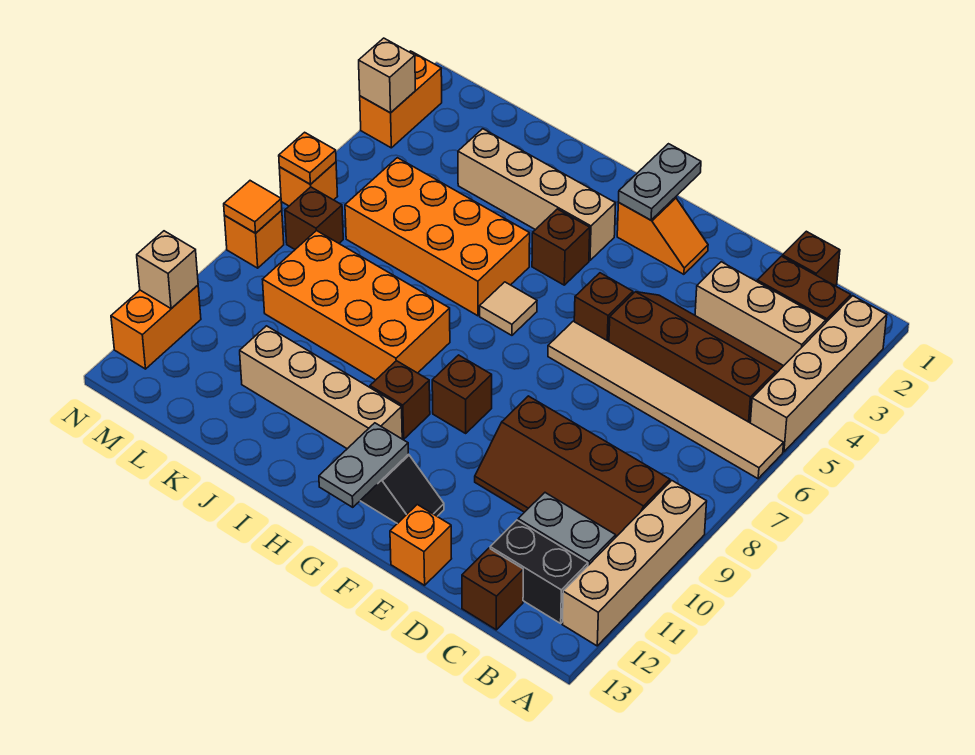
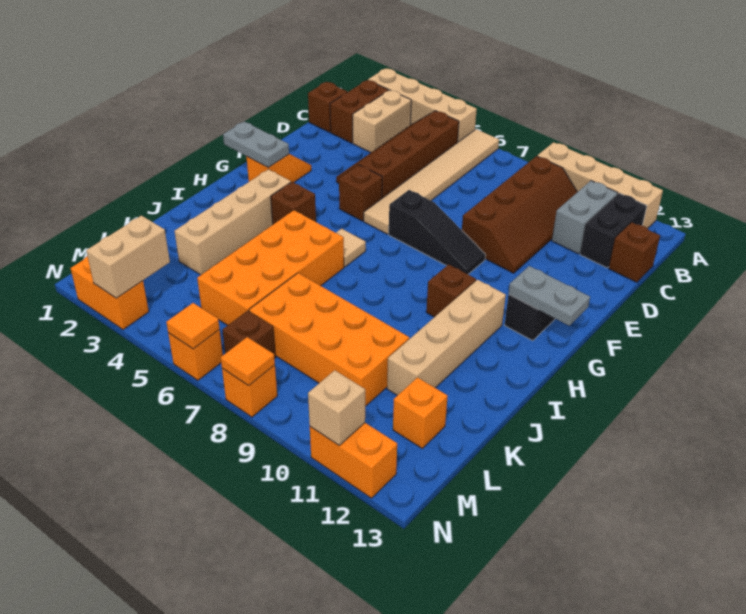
tan 1x3 brick [695,262,826,366] -> tan 1x2 brick [353,90,411,152]
orange 1x1 brick [390,505,452,585] -> orange 1x1 brick moved to [393,378,448,448]
none -> black 1x3 slope [389,190,486,274]
brown 1x1 brick [432,355,492,433] -> none
orange 2x4 brick [263,230,450,380] -> orange 2x4 brick turned to [249,273,409,406]
tan 1x1 brick [359,38,415,113] -> tan 1x2 brick [86,216,170,298]
orange 1x1 plate [279,132,336,184] -> orange 1x1 tile [166,303,220,349]

